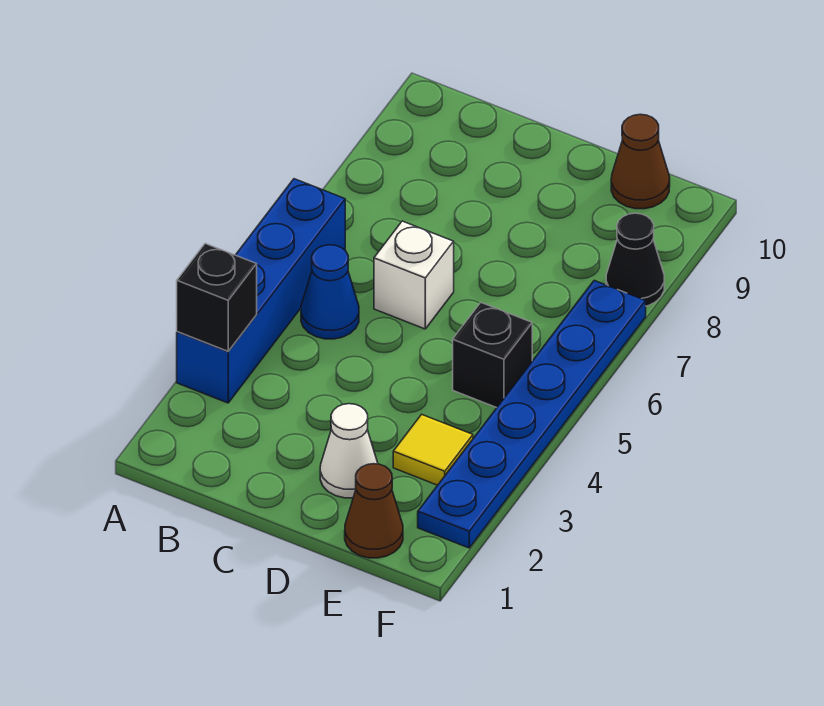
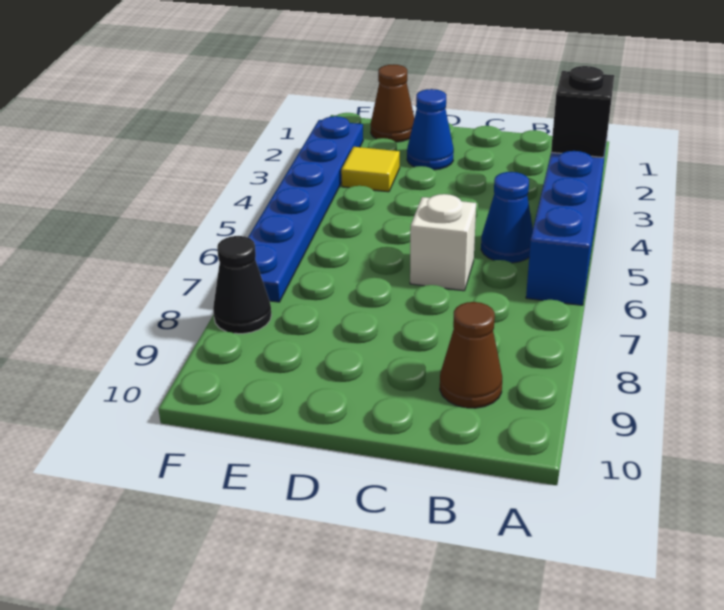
white 1x1 cone [320,404,378,498] -> blue 1x1 cone [407,89,454,170]
black 1x1 brick [453,303,532,408] -> none
brown 1x1 cone [611,114,670,209] -> brown 1x1 cone moved to [440,302,502,408]

